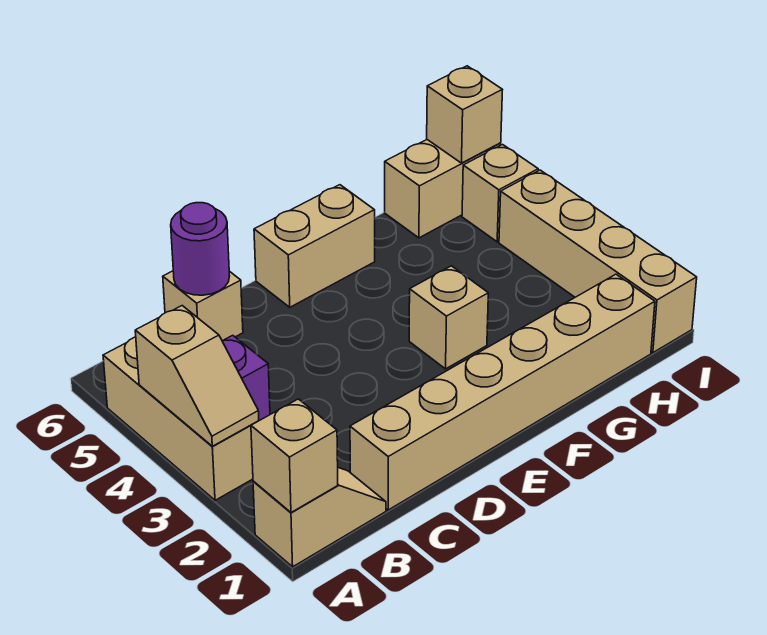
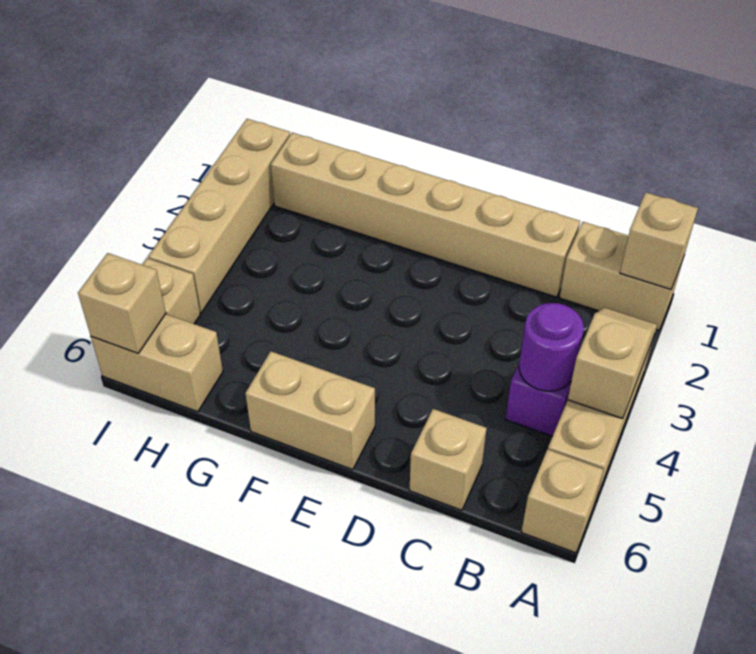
tan 1x2 slope [253,468,386,567] -> tan 1x2 brick [559,222,684,330]
purple 1x1 round brick [171,203,229,295] -> purple 1x1 round brick moved to [519,303,584,391]
tan 1x1 brick [409,266,488,369] -> tan 1x1 brick moved to [521,449,604,553]

